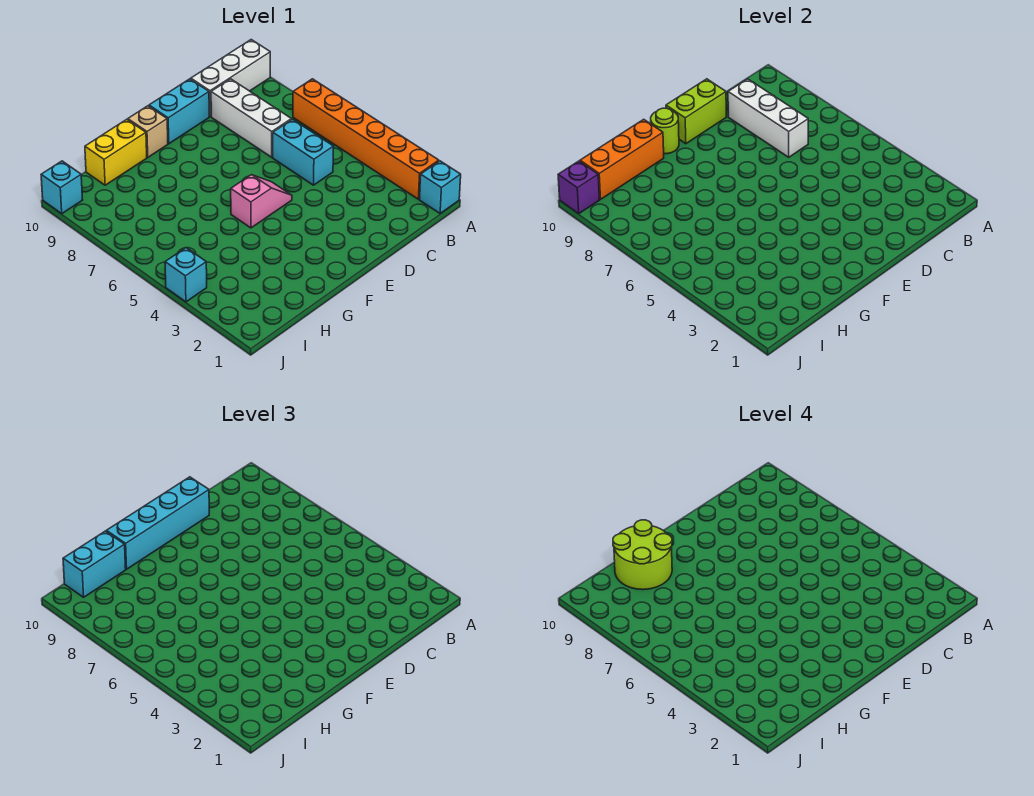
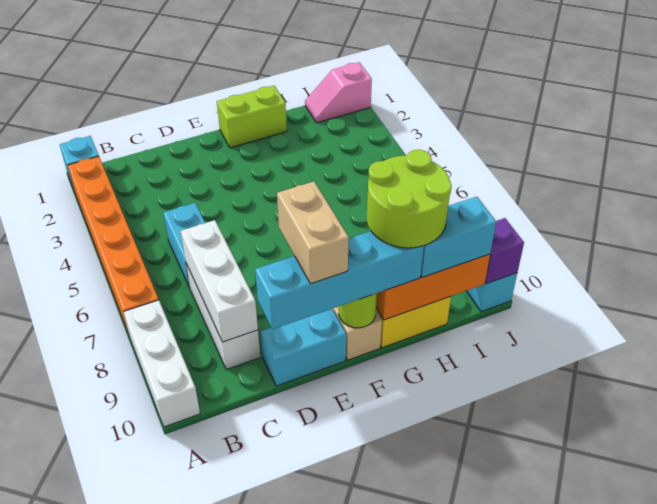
white 1x3 brick [191,40,270,117] -> white 1x3 brick turned to [124,300,200,427]
lime 1x2 brick [666,79,726,144] -> lime 1x2 brick moved to [217,86,287,148]
pink 1x2 slope [231,175,292,228] -> pink 1x2 slope moved to [305,62,372,123]
none -> tan 1x2 brick [277,182,349,284]
cyan 1x1 brick [165,248,207,302] -> none

